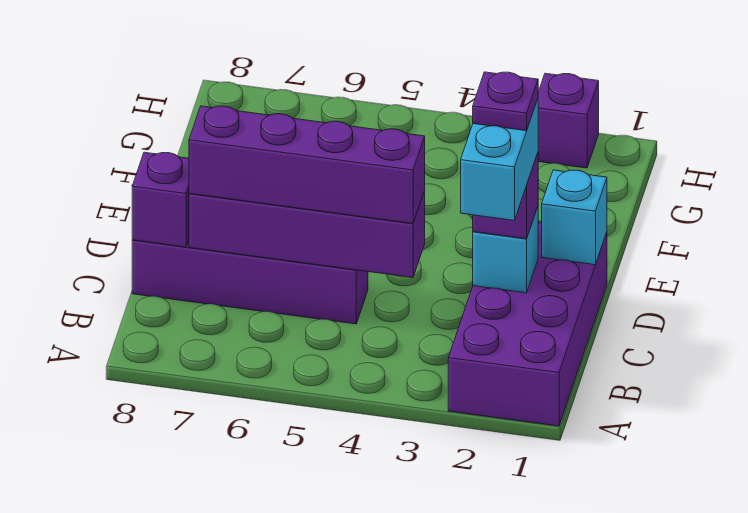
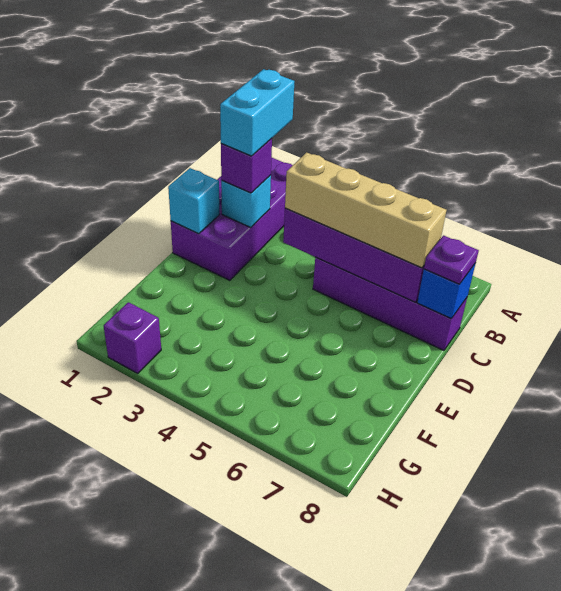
purple 1x1 plate [473,72,538,131] -> purple 1x1 plate moved to [424,236,479,284]
purple 1x4 brick [189,106,425,223] -> tan 1x4 brick [285,152,447,268]
purple 1x1 brick [132,152,189,247] -> blue 1x1 brick [417,263,476,319]

